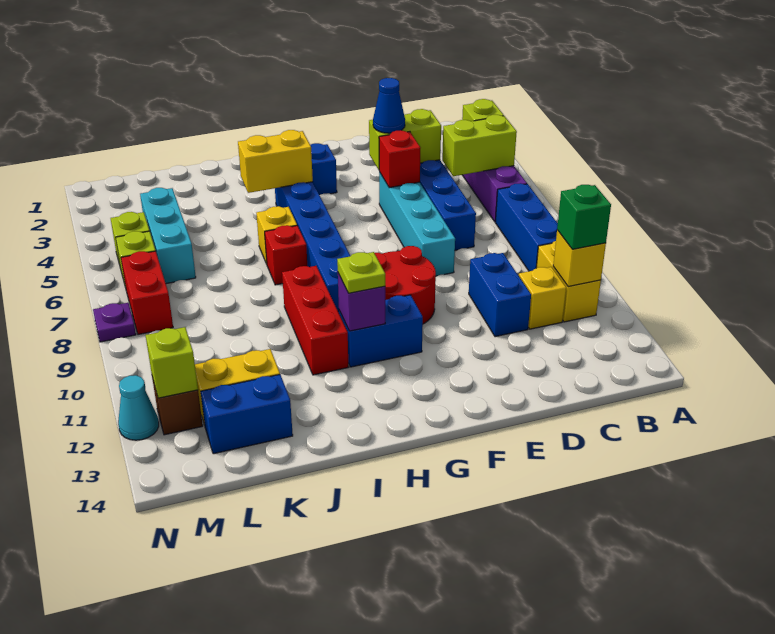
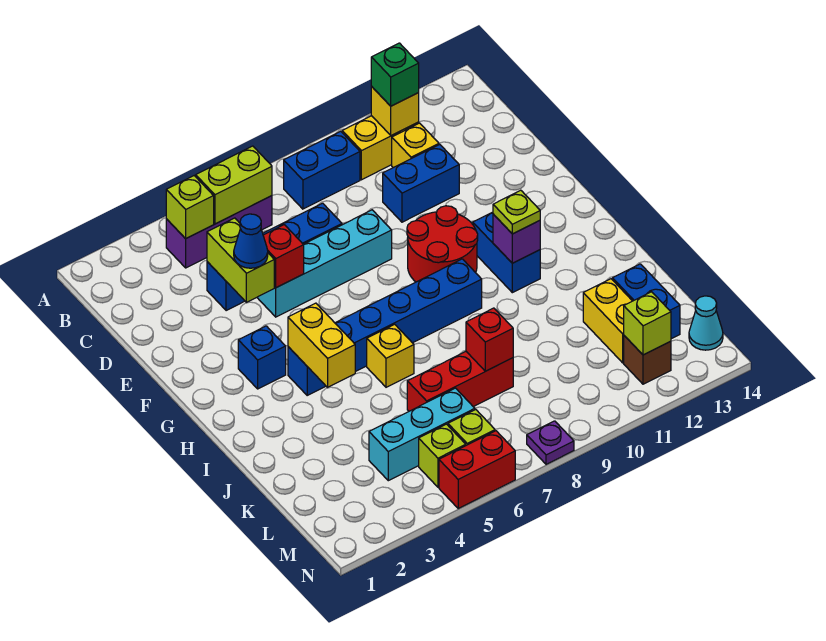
lime 1x2 brick [442,115,517,176] -> lime 1x2 brick turned to [196,146,272,224]
blue 1x3 brick [495,183,558,271] -> blue 1x2 brick [284,131,360,209]
red 1x1 brick [265,225,307,285] -> red 1x1 brick moved to [466,308,513,371]
red 1x3 brick [282,266,348,375] -> red 1x3 brick moved to [407,352,513,411]
red 1x2 brick [121,251,173,335] -> red 1x2 brick moved to [439,431,515,508]
cyan 1x1 cone [118,375,159,440] -> cyan 1x1 cone moved to [689,296,723,350]

